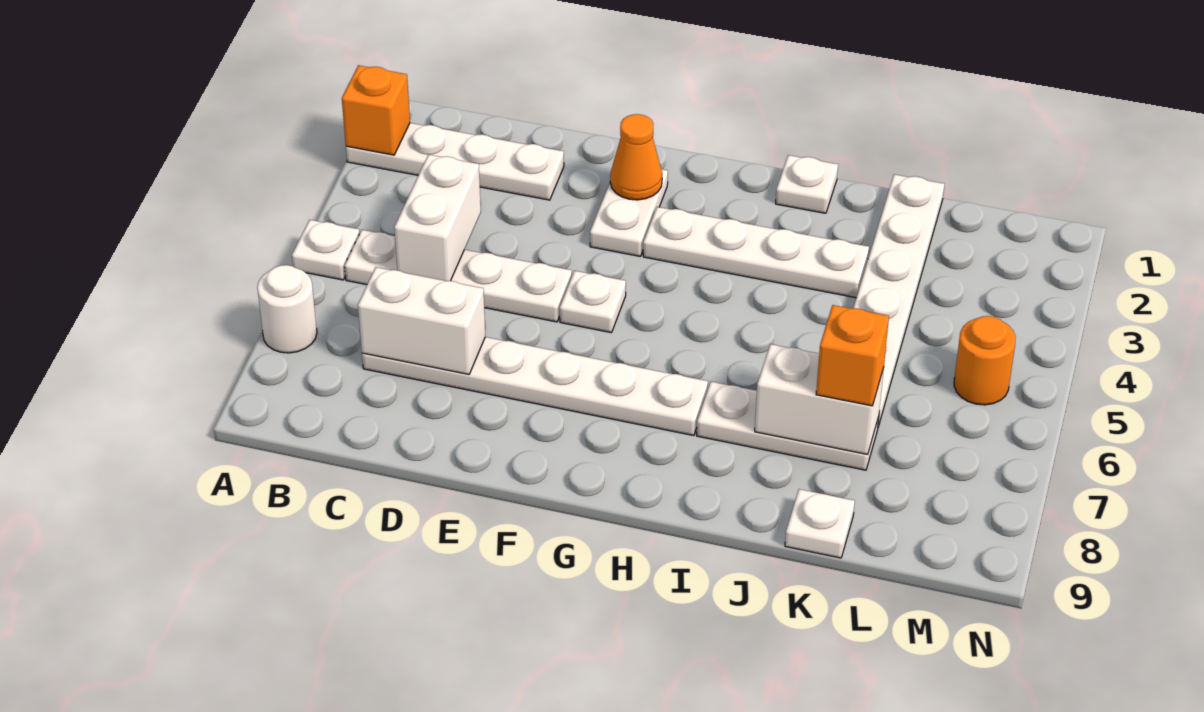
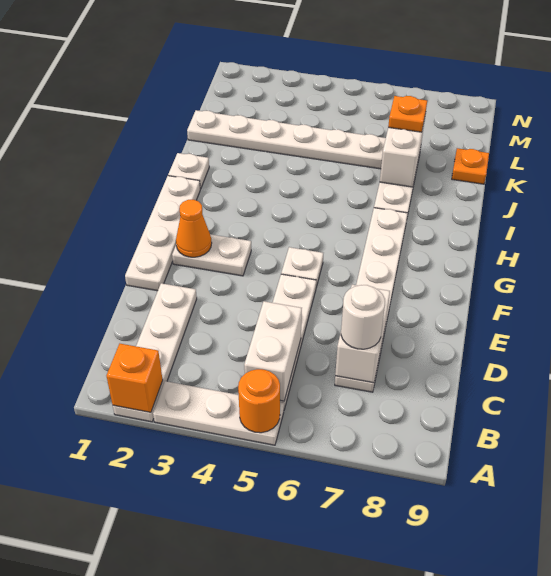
white 1x1 plate [292,220,359,280] -> white 1x3 plate [153,381,284,445]
white 1x1 round brick [257,265,317,353] -> white 1x1 round brick moved to [341,285,385,349]
white 1x2 brick [394,155,481,281] -> white 1x2 brick turned to [244,301,302,401]
white 1x4 plate [643,207,869,298] -> white 1x4 plate moved to [125,176,200,291]
orange 1x1 brick [816,305,889,406] -> orange 1x1 plate [388,96,427,132]
white 1x1 plate [785,489,855,558] -> orange 1x1 plate [452,148,489,184]
orange 1x1 round brick [954,316,1016,405] -> orange 1x1 round brick moved to [238,369,280,433]

